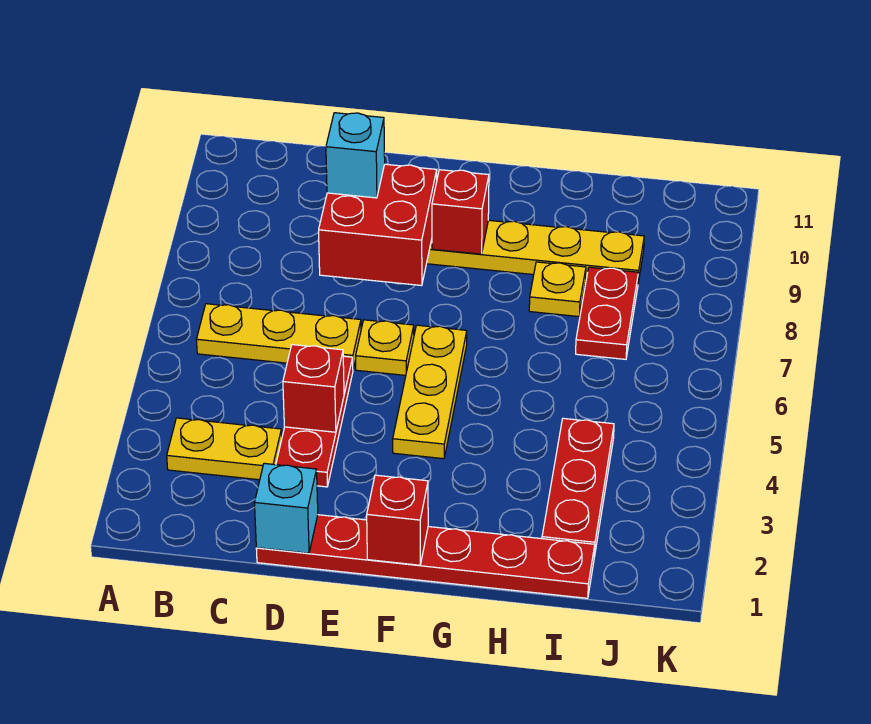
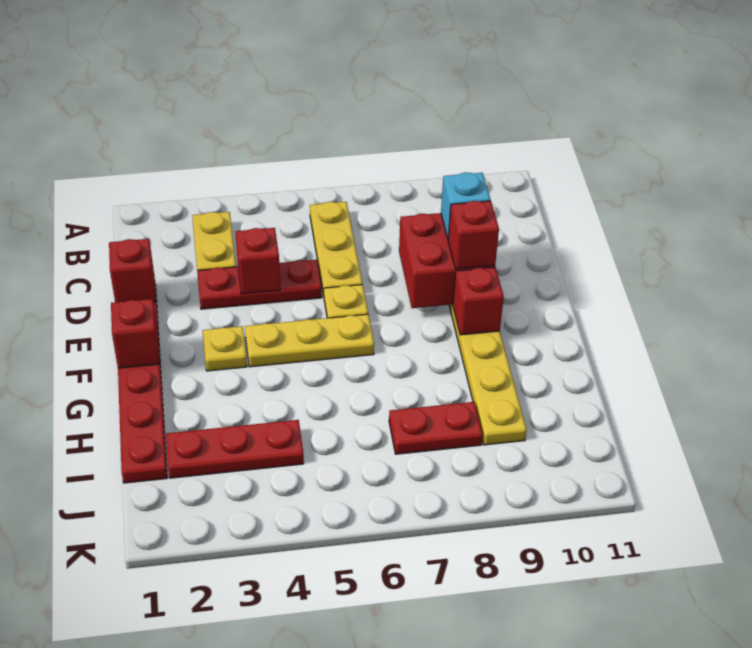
cyan 1x1 brick [254,463,318,553] -> red 1x1 brick [109,239,156,302]
none -> red 1x1 brick [448,201,499,269]
yellow 1x1 plate [529,262,586,317] -> yellow 1x1 plate moved to [203,326,247,371]

